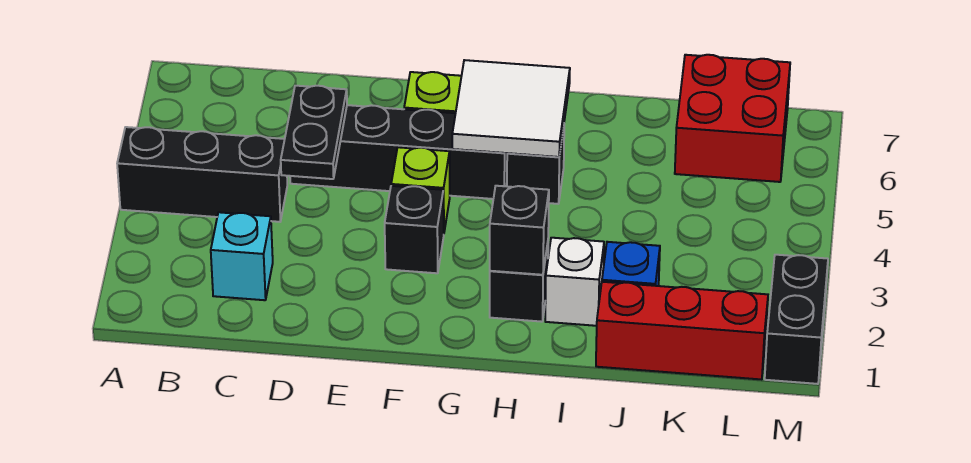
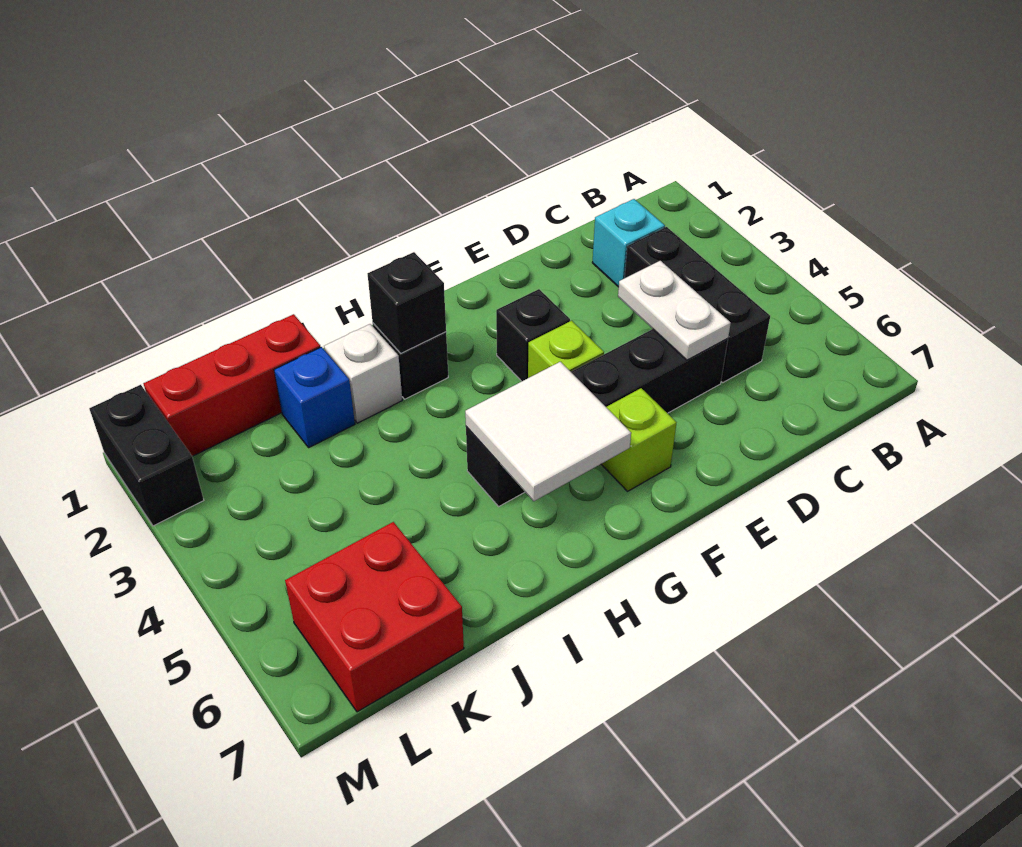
black 1x3 brick [117,127,287,222] -> black 1x3 brick turned to [625,227,770,382]
black 1x2 plate [281,86,347,179] -> white 1x2 plate [618,261,731,360]

